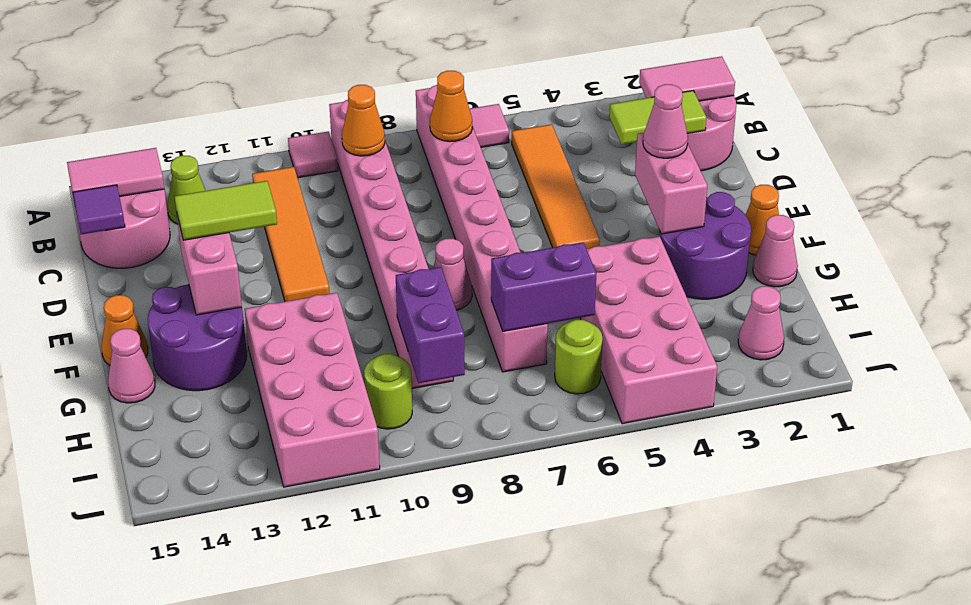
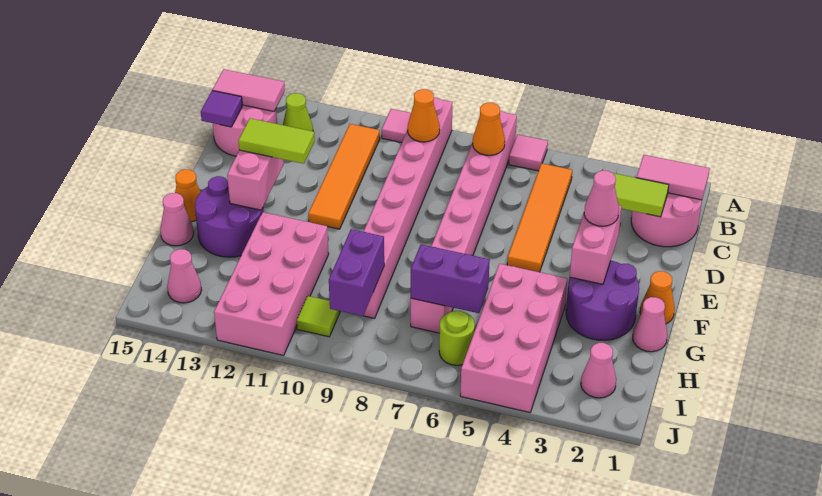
pink 1x1 cone [433,239,472,310] -> pink 1x1 cone moved to [167,249,201,303]
lime 1x1 round brick [364,354,412,429] -> lime 1x1 tile [297,296,340,337]

